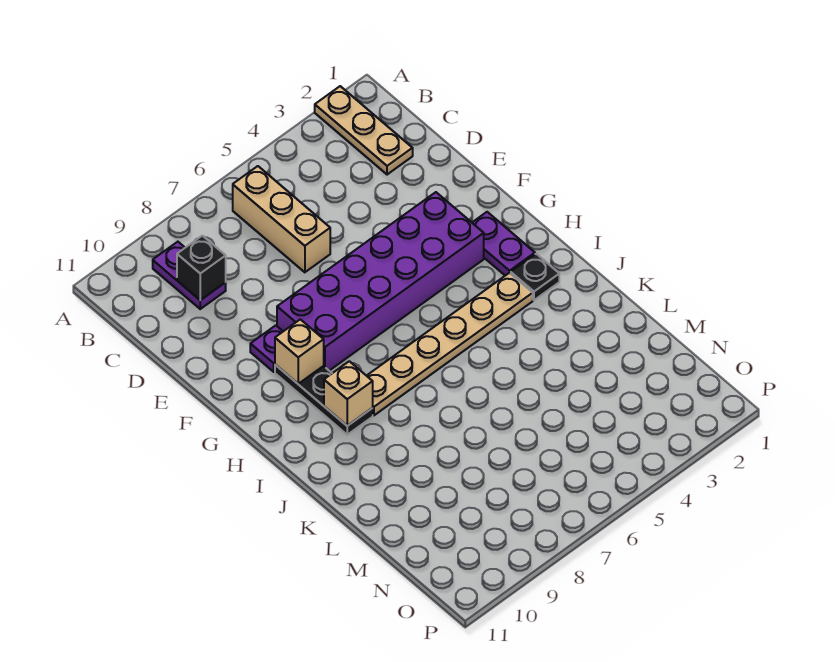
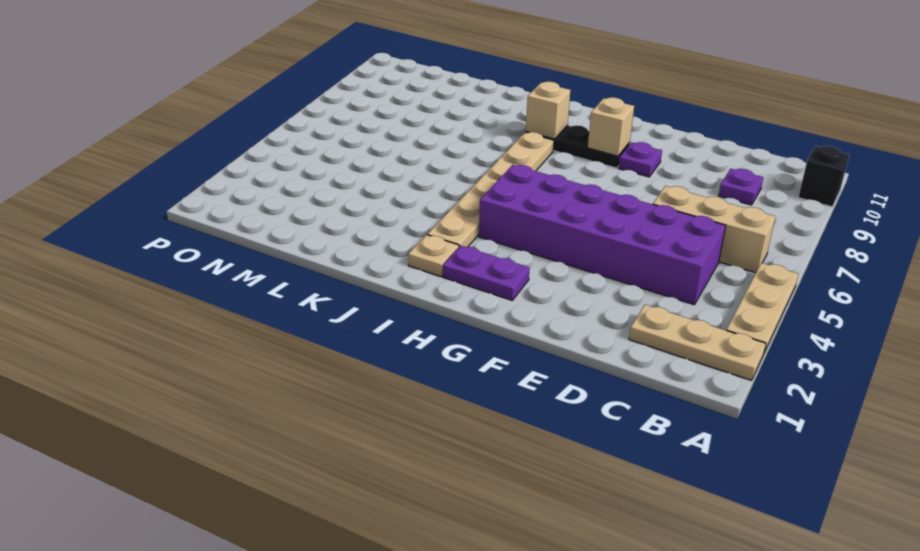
none -> tan 1x3 plate [726,263,798,353]
purple 1x2 plate [153,242,226,309] -> purple 1x1 plate [718,169,763,205]
black 1x1 brick [177,236,226,300] -> black 1x1 brick moved to [798,146,849,207]
purple 2x6 brick [277,192,484,371] -> purple 2x6 brick turned to [479,165,726,305]
black 1x1 plate [511,254,559,300] -> tan 1x1 plate [408,235,459,277]

